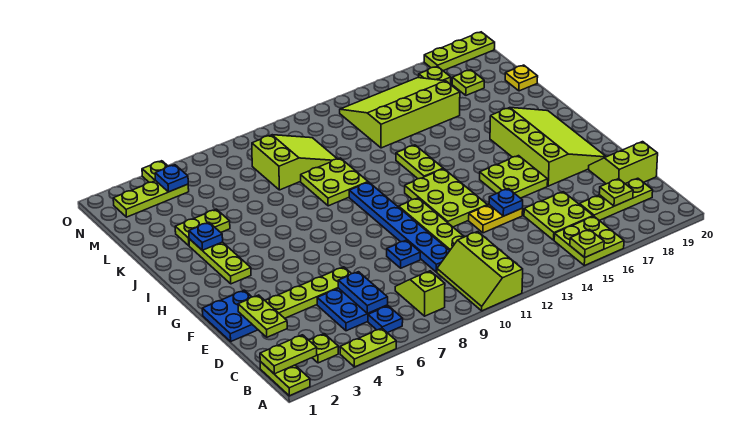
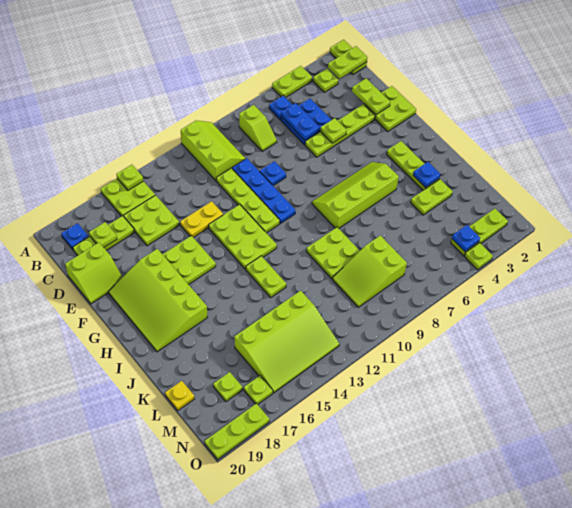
blue 1x6 plate [349,182,450,272] -> blue 1x4 plate [232,158,295,223]
blue 2x2 plate [202,290,258,341] -> lime 2x2 plate [364,86,416,132]
none -> lime 1x1 plate [320,118,347,143]
blue 1x1 plate [489,189,523,216] -> blue 1x1 plate moved to [62,223,89,250]
none -> lime 2x4 slope [312,162,399,228]

